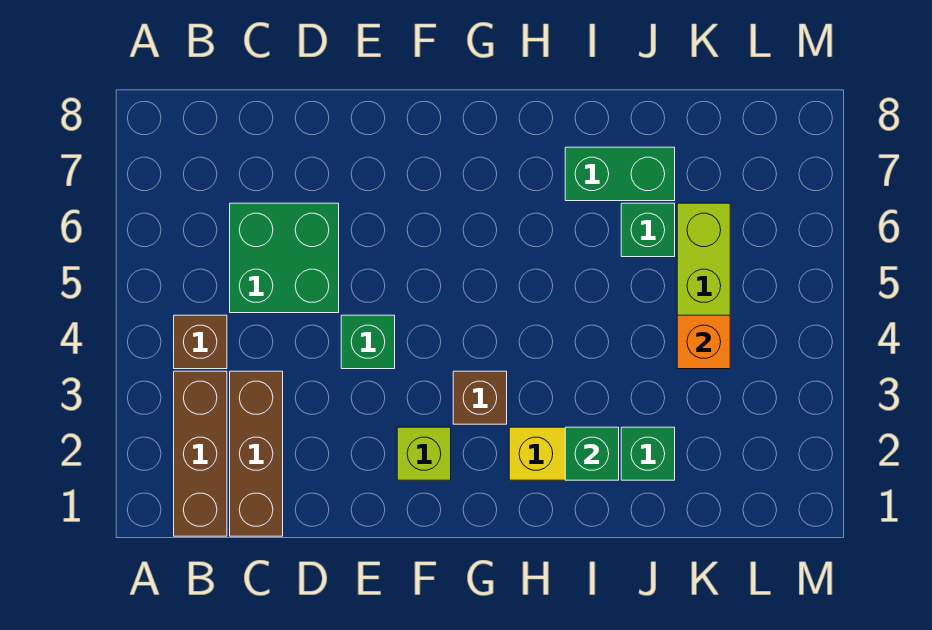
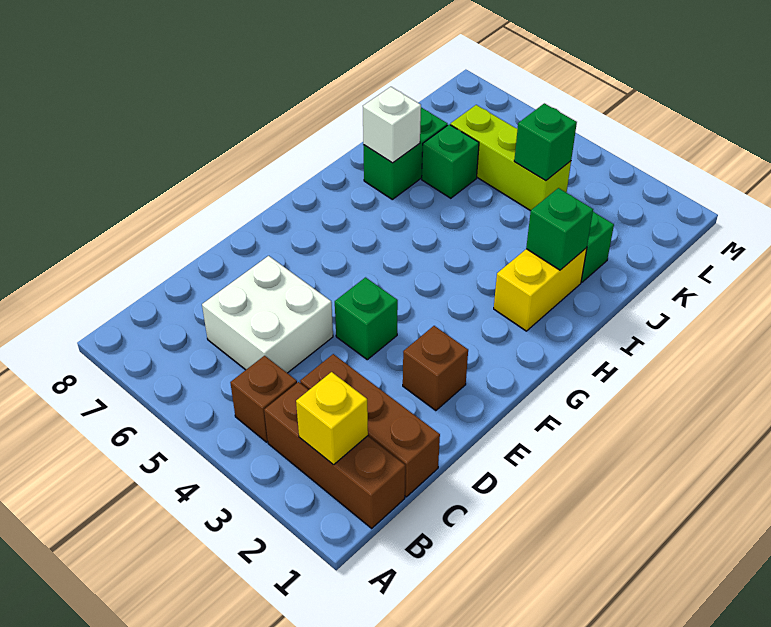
none -> yellow 1x1 brick [296,372,368,465]
green 2x2 brick [230,203,339,313] -> white 2x2 brick [202,256,333,373]
lime 1x1 brick [397,427,451,480] -> none
brown 1x1 brick [453,371,507,424] -> brown 1x1 brick moved to [403,326,468,411]
none -> white 1x1 brick [363,87,421,163]
orange 1x1 brick [677,315,730,369] -> green 1x1 brick [514,103,577,181]

